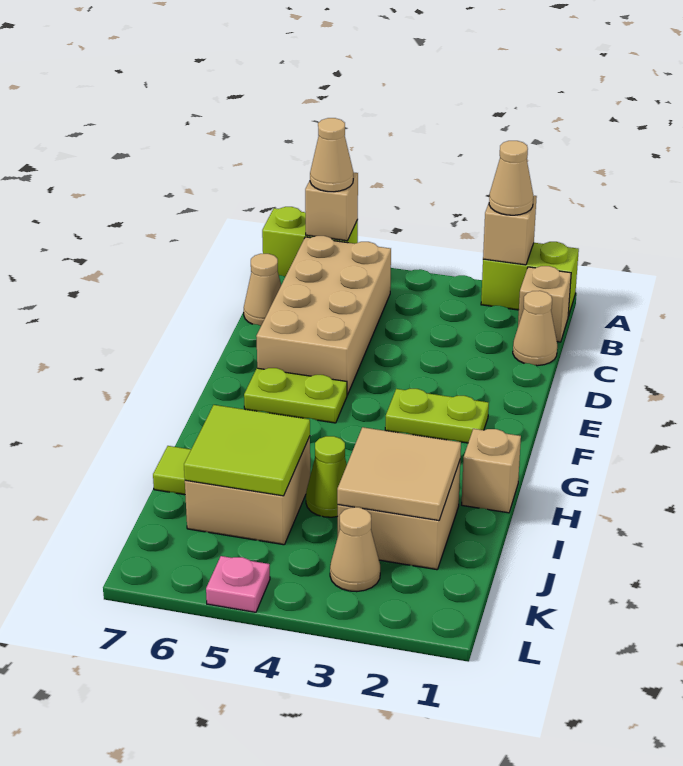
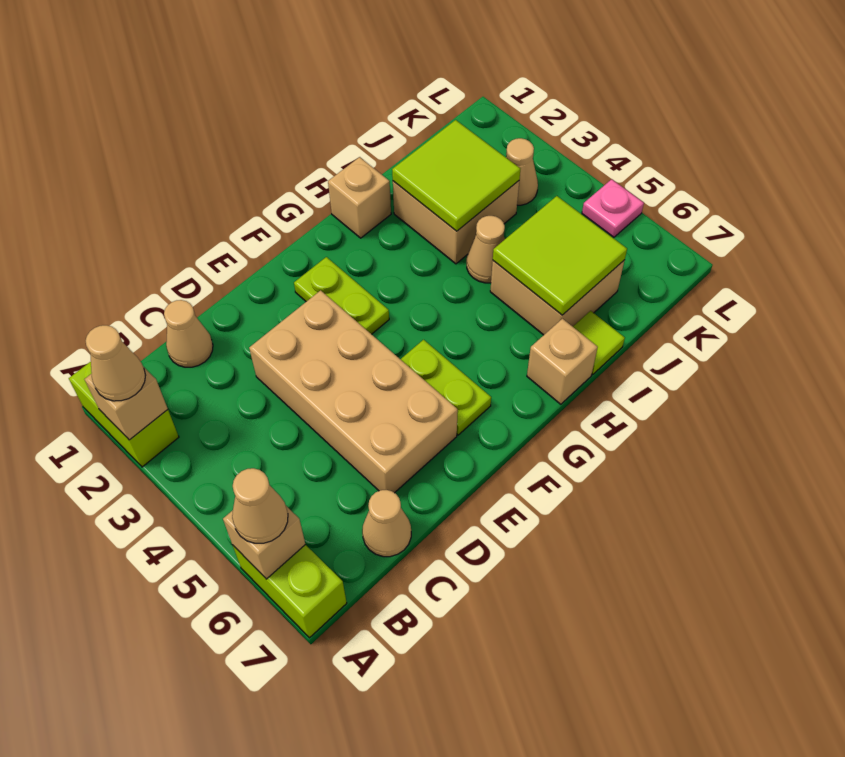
tan 1x1 brick [518,266,571,342] -> tan 1x1 brick moved to [527,319,598,404]
tan 2x4 brick [256,236,391,395] -> tan 2x4 brick turned to [249,290,458,493]
tan 2x2 tile [337,427,461,521] -> lime 2x2 tile [392,120,520,231]
lime 1x1 cone [306,436,347,517] -> tan 1x1 cone [467,216,505,283]

